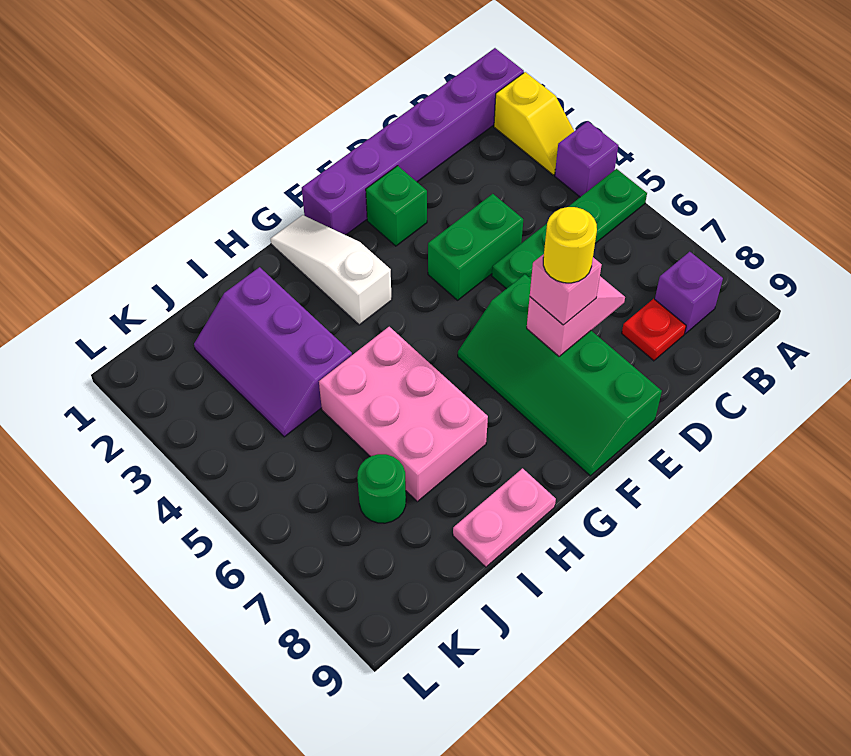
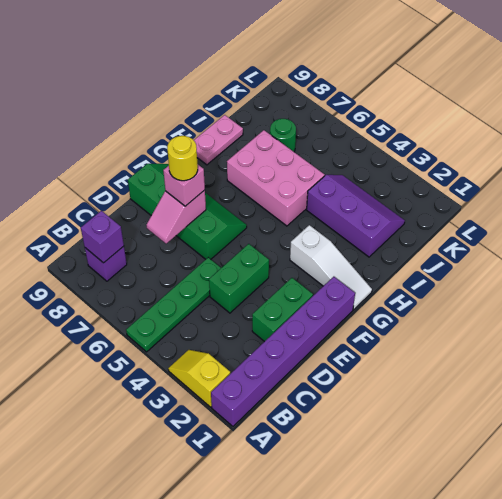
purple 1x1 brick [555,121,618,197] -> purple 1x1 brick moved to [81,211,124,263]
red 1x1 plate [622,299,686,361] -> none
green 1x1 brick [366,166,427,246] -> green 1x2 brick [252,278,313,342]

